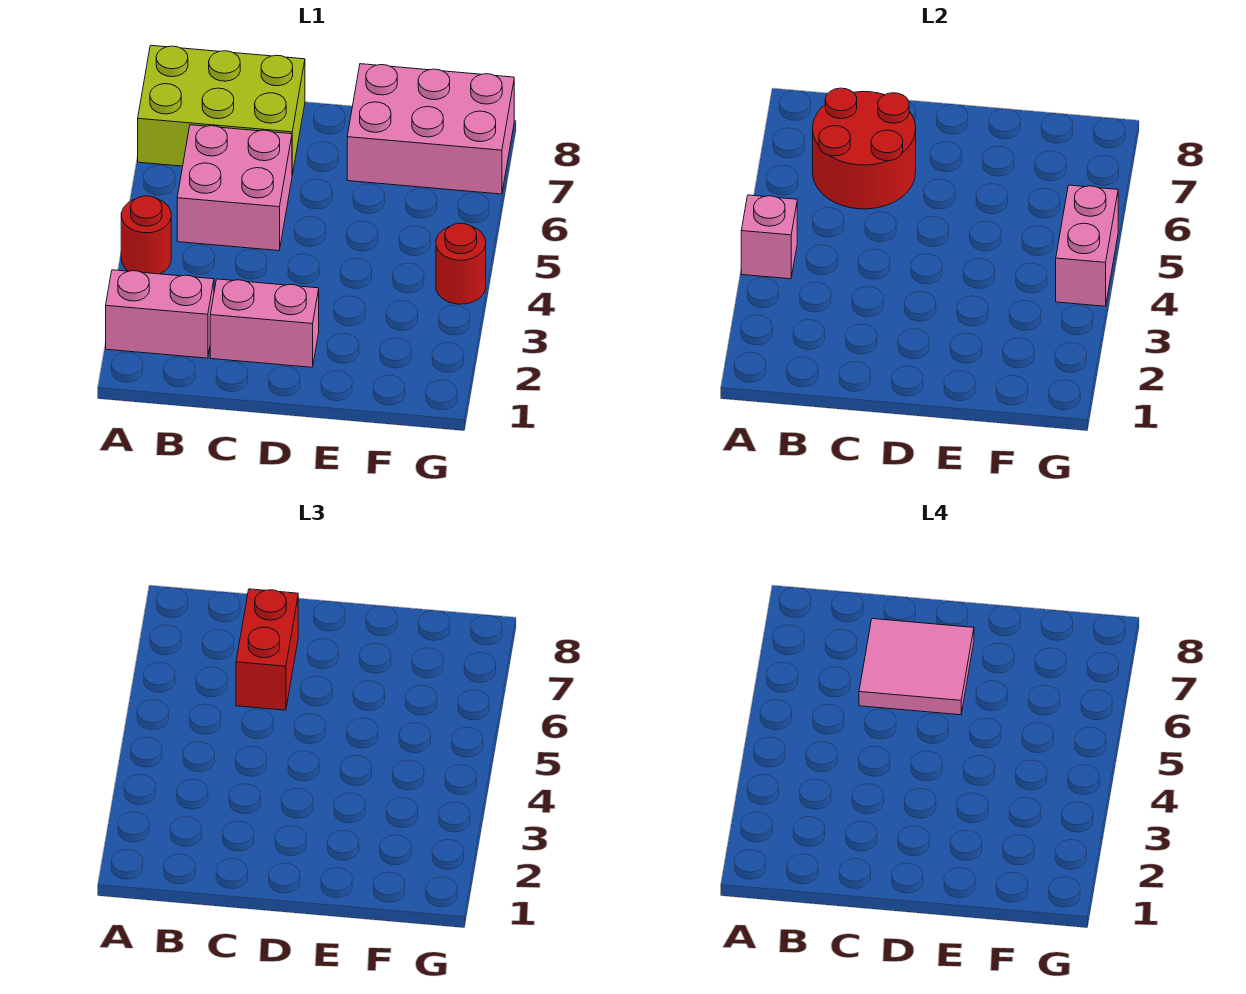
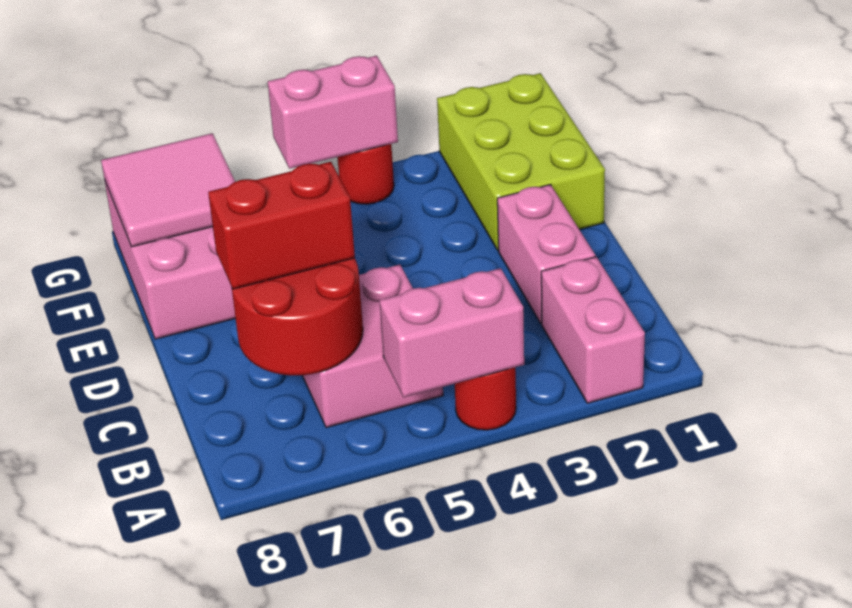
pink 1x1 brick [741,195,797,279] -> pink 1x2 brick [380,268,524,397]
lime 2x3 brick [138,45,305,175] -> lime 2x3 brick moved to [437,73,605,250]
pink 2x2 tile [859,619,974,715] -> pink 2x2 tile moved to [101,133,235,247]

